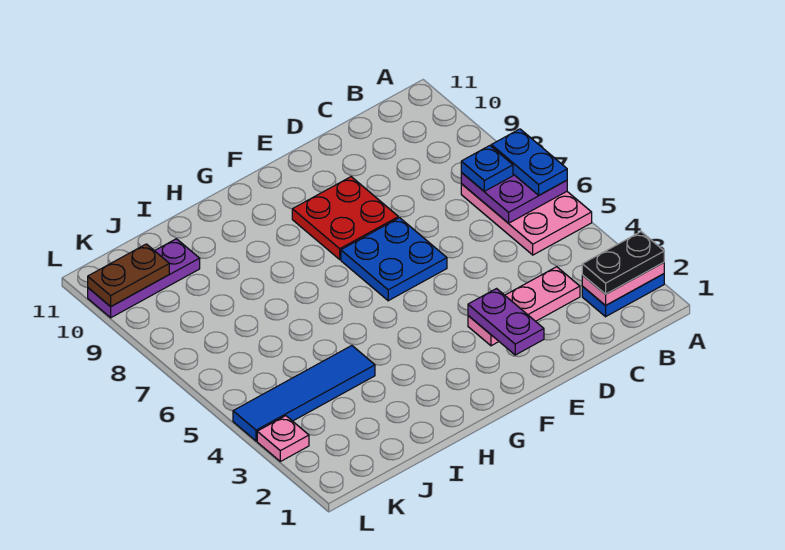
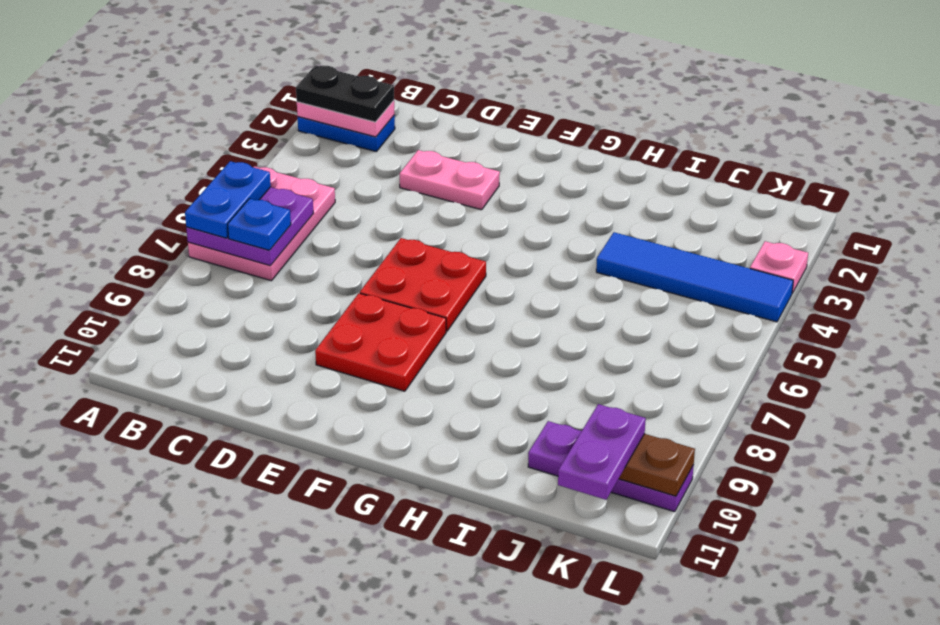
pink 1x3 plate [468,267,580,346] -> pink 1x2 plate [400,150,500,210]
purple 1x2 plate [468,289,544,355] -> purple 1x2 plate moved to [558,404,646,500]
blue 2x2 plate [341,218,447,301] -> red 2x2 plate [360,238,486,331]

